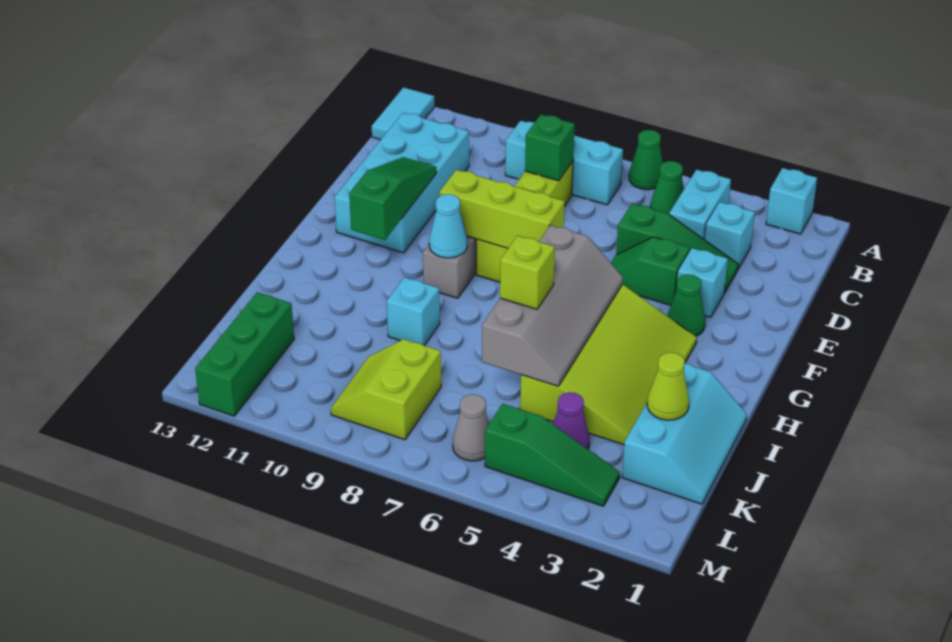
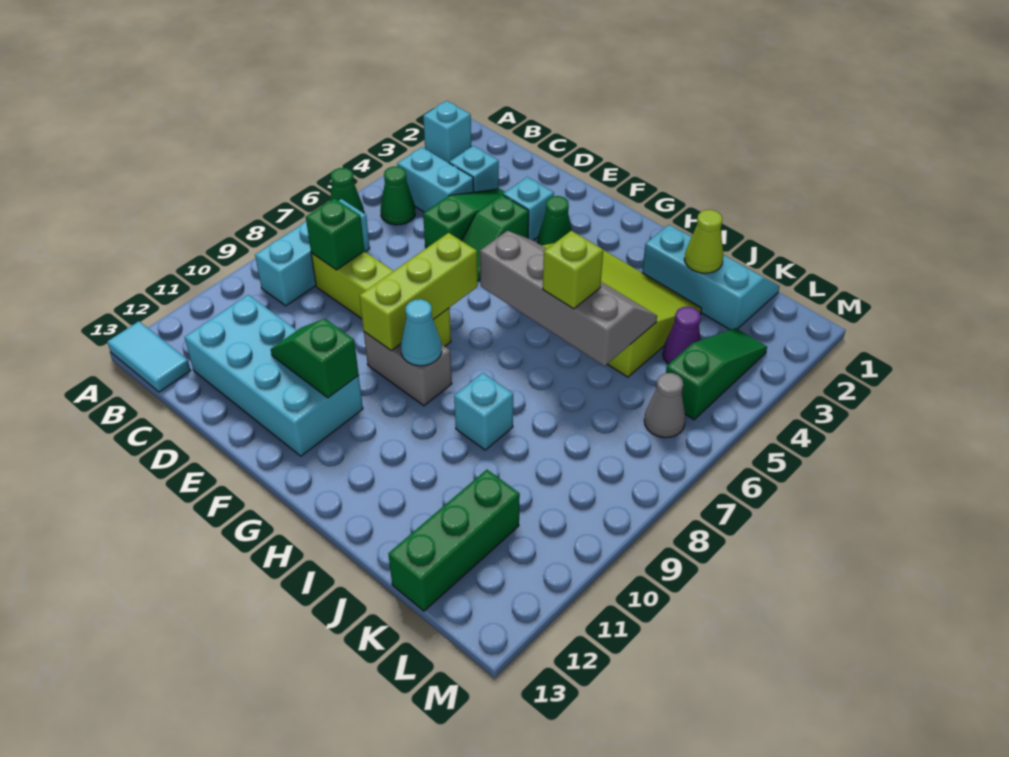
green 1x3 slope [349,157,436,240] -> green 1x2 slope [271,319,359,398]
lime 2x2 slope [331,339,441,440] -> none
green 1x3 brick [195,292,294,416] -> green 1x3 brick turned to [388,470,520,611]

